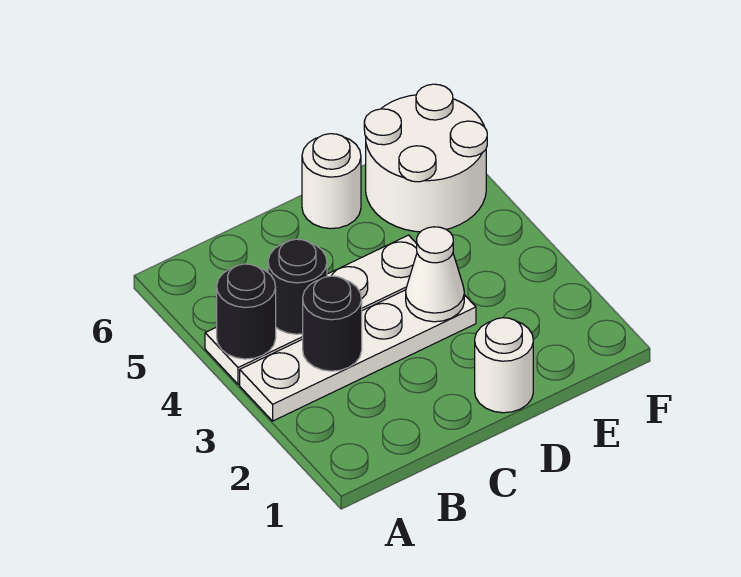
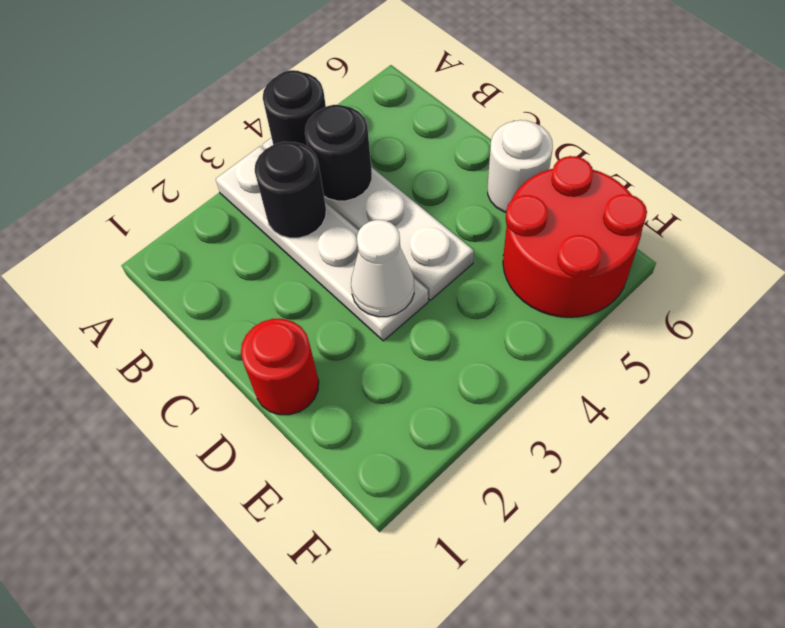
white 1x1 round brick [475,318,533,413] -> red 1x1 round brick [241,319,319,415]
white 2x2 round brick [364,84,487,232] -> red 2x2 round brick [503,156,647,317]

